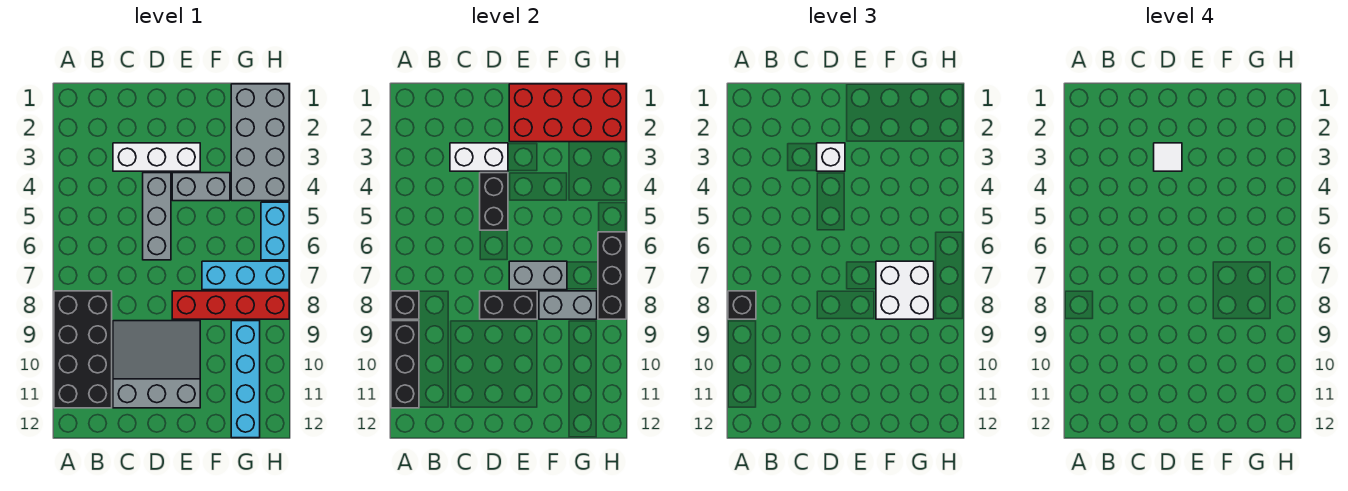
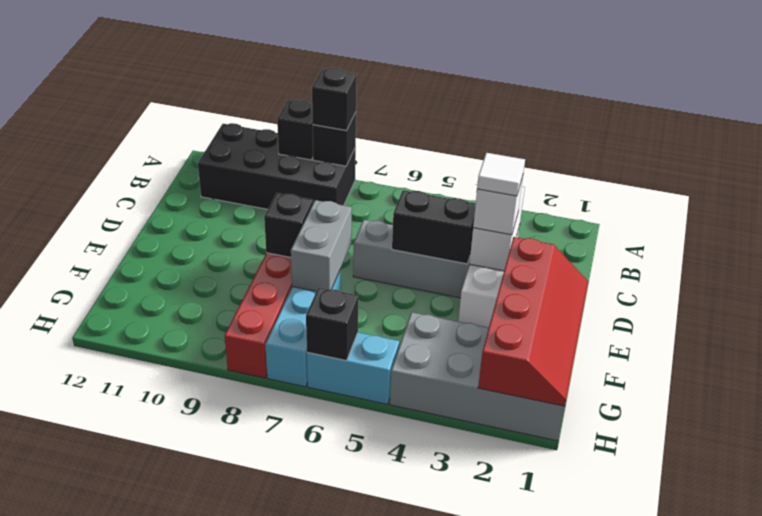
black 1x3 brick [391,321,419,408] -> black 1x1 brick [277,100,313,160]
grey 3x3 slope [113,321,200,408] -> none
black 1x2 brick [480,291,537,319] -> black 1x1 brick [264,193,313,257]
red 2x4 brick [509,84,626,142] -> red 2x4 slope [478,237,588,406]
grey 1x2 brick [172,173,230,201] -> none
white 2x2 brick [876,261,934,319] -> none
grey 1x2 brick [539,291,597,319] -> none
cyan 1x4 brick [231,321,260,438] -> none
black 1x3 brick [598,232,626,319] -> black 1x1 brick [306,287,358,361]

